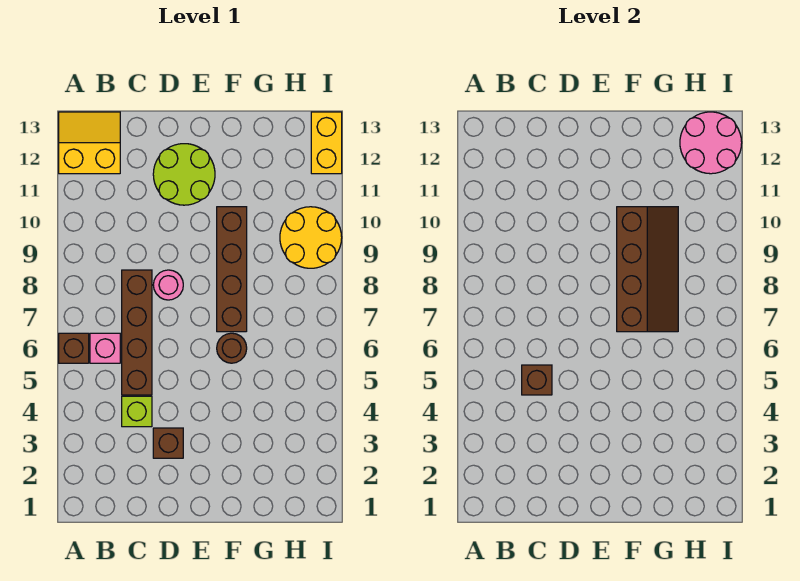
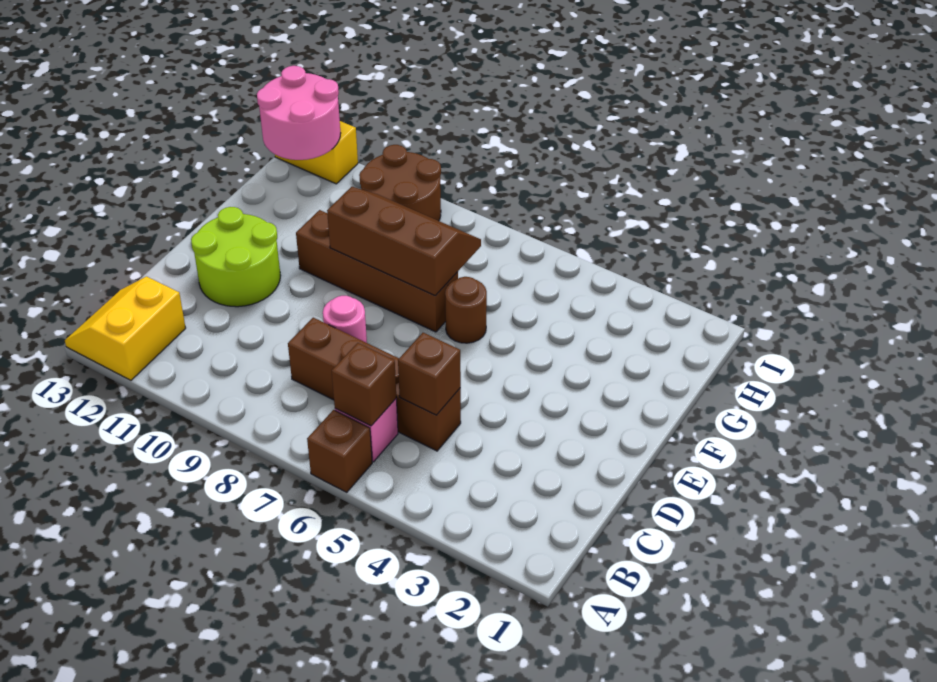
lime 1x1 brick [122,396,152,427] -> none
brown 1x1 brick [153,428,183,458] -> brown 1x1 brick moved to [332,343,396,426]
brown 2x4 slope [617,207,678,332] -> brown 2x3 slope [327,187,481,296]
yellow 2x2 round brick [280,207,342,268] -> brown 2x2 round brick [359,145,441,221]

